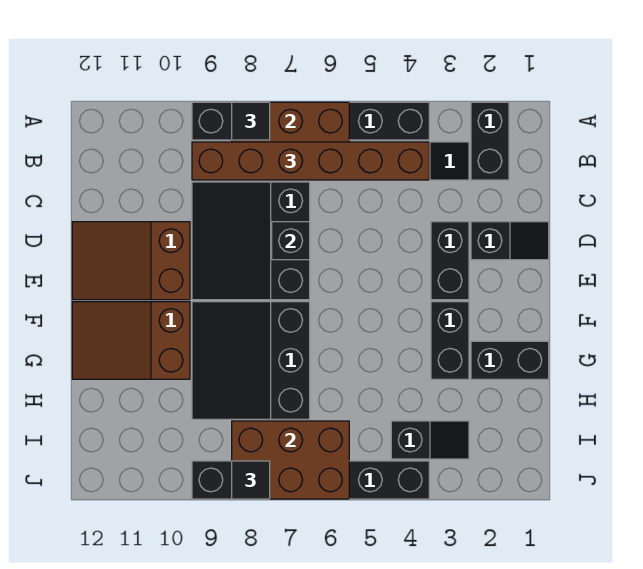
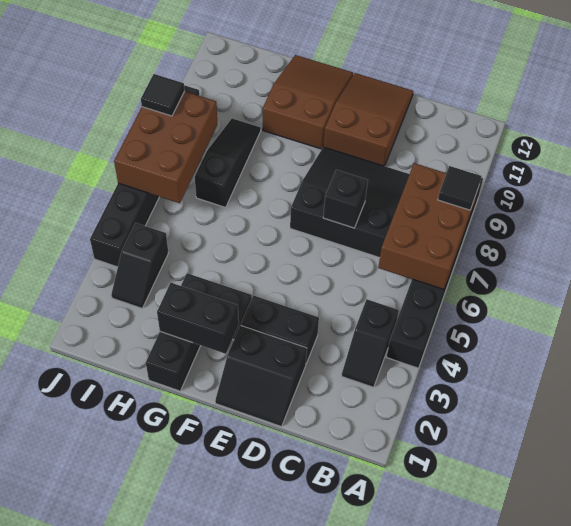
black 1x2 brick [471,102,509,180] -> black 1x2 brick moved to [157,283,239,354]
brown 1x6 brick [192,142,429,180] -> none
black 1x2 slope [471,222,549,260] -> black 2x2 slope [215,326,307,427]
black 3x3 slope [192,302,310,419] -> black 1x3 slope [195,118,261,207]

